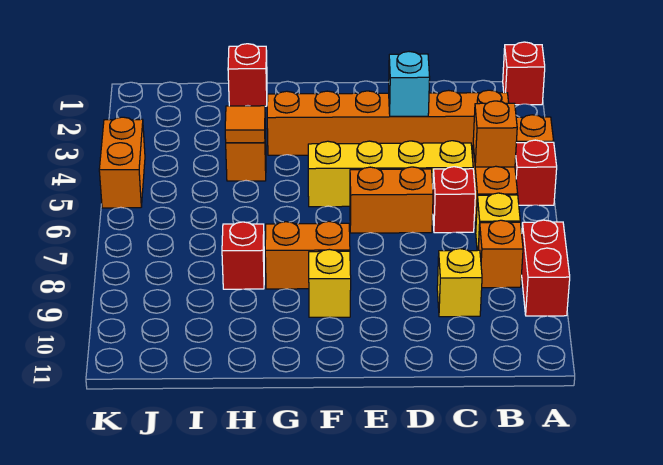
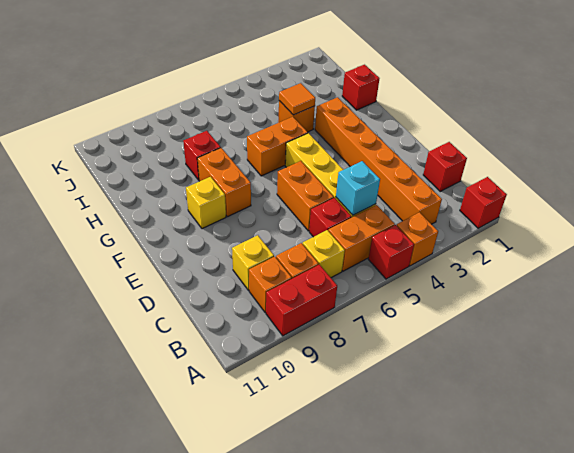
orange 1x1 brick [473,101,517,167] -> orange 1x1 brick moved to [249,257,292,313]
none -> red 1x1 brick [423,142,467,191]
cyan 1x1 brick [389,52,430,116] -> cyan 1x1 brick moved to [336,161,380,215]
orange 1x2 brick [99,117,145,208] -> orange 1x2 brick moved to [247,117,308,176]

